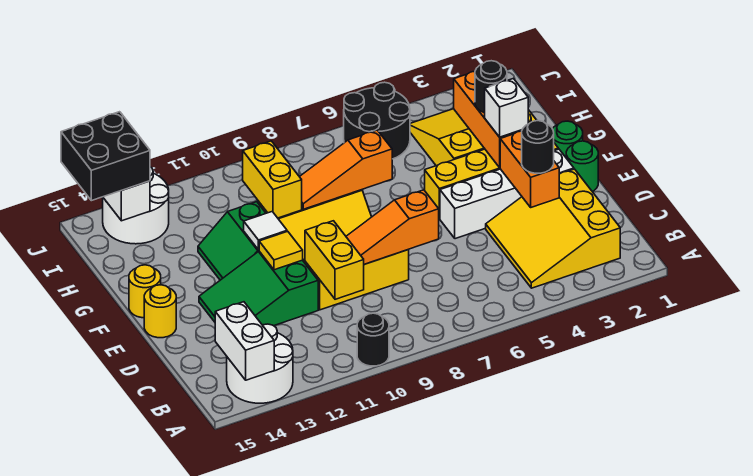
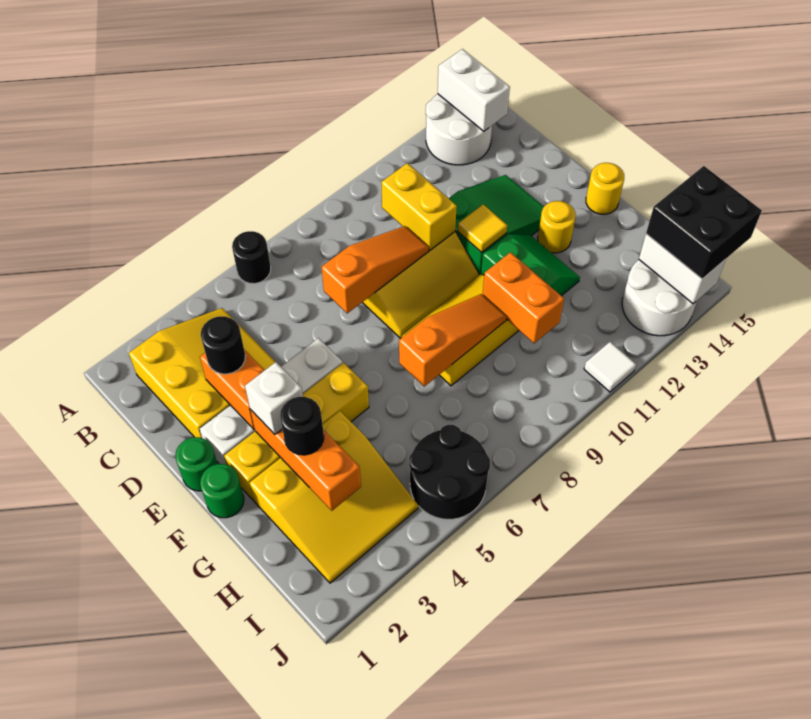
black 1x1 round brick [357,313,389,366] -> black 1x1 round brick moved to [232,231,271,284]
yellow 1x1 round brick [144,285,176,338] -> yellow 1x1 round brick moved to [538,201,576,253]
white 1x1 tile [244,212,287,250] -> white 1x1 tile moved to [584,342,636,392]
yellow 1x2 brick [243,141,302,218] -> orange 1x2 brick [482,252,564,343]

